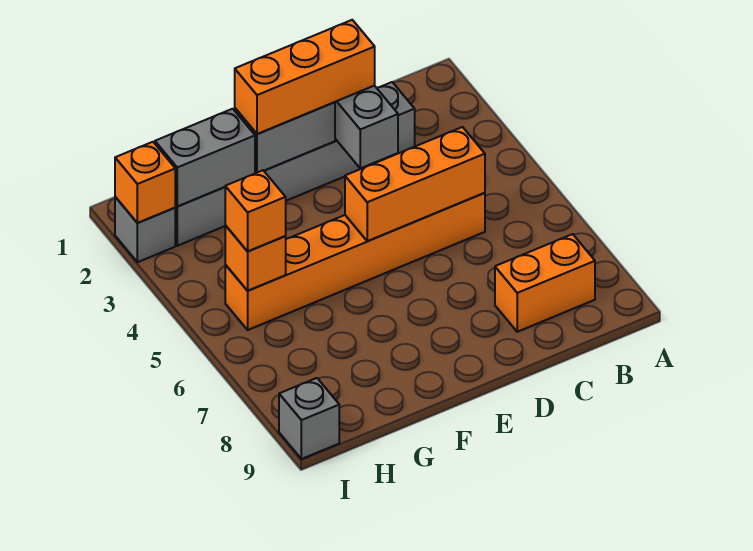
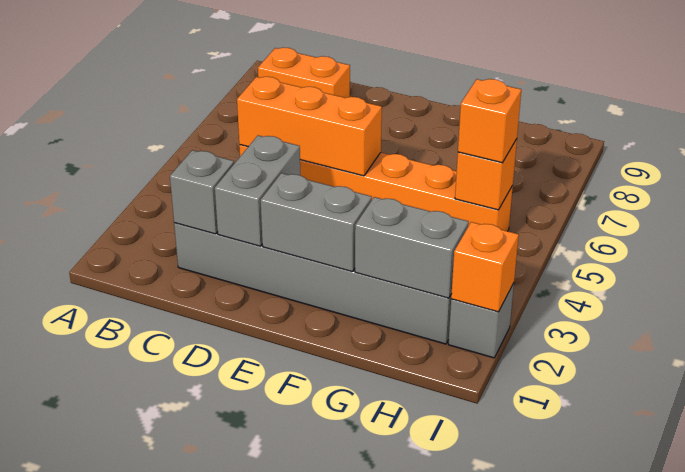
orange 1x3 brick [235,20,375,134] -> none
grey 1x1 brick [279,378,339,459] -> grey 1x1 brick moved to [170,150,234,234]

